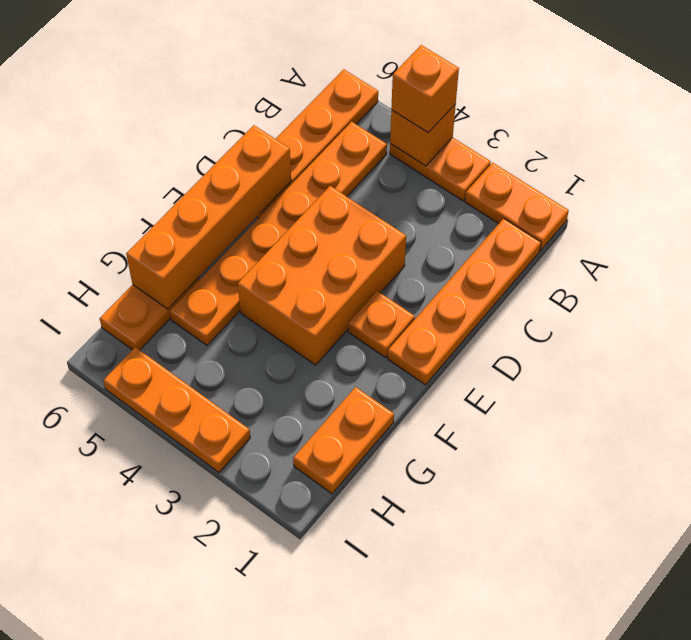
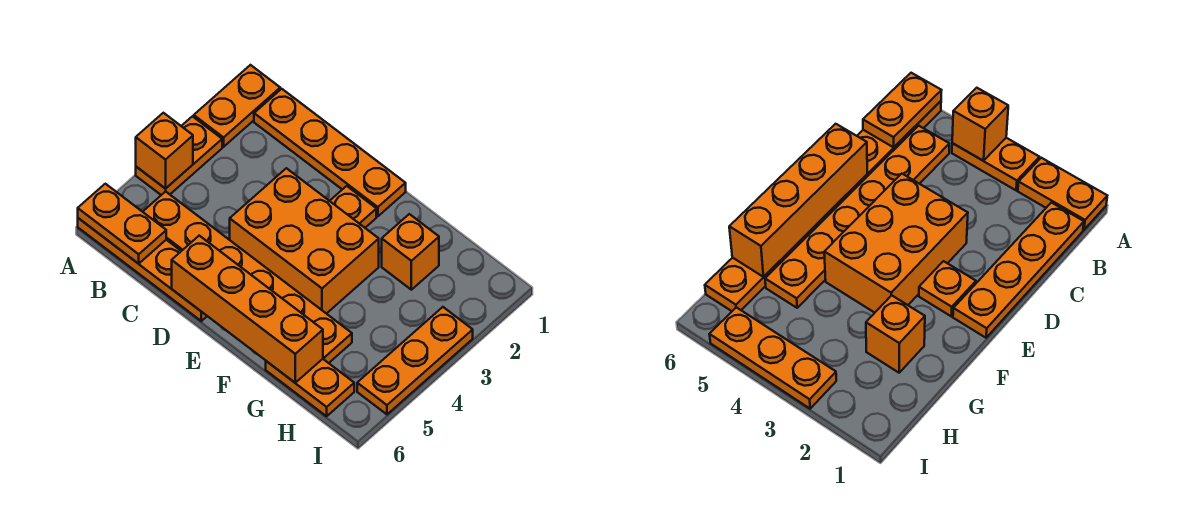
orange 1x1 brick [391,45,459,133] -> orange 1x1 brick moved to [382,214,439,290]
orange 1x2 plate [293,387,394,494] -> orange 1x2 plate moved to [78,184,166,264]

